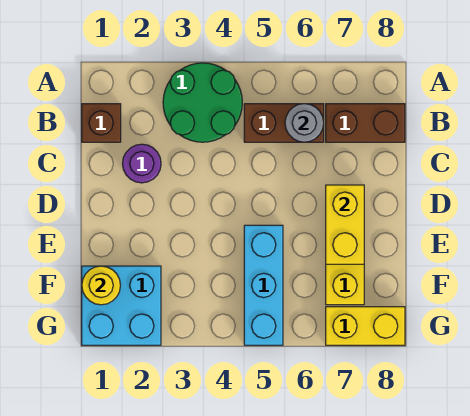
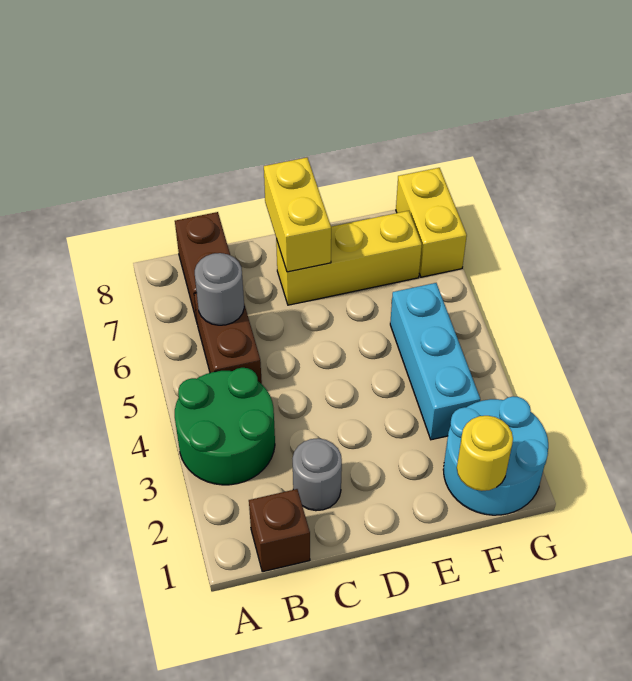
purple 1x1 round brick [123,144,161,183] -> grey 1x1 round brick [293,438,342,511]
yellow 1x2 brick [326,185,364,264] -> yellow 1x2 brick turned to [264,158,331,272]
cyan 1x3 brick [244,225,283,345] -> cyan 1x3 brick turned to [390,283,480,440]
cyan 2x2 brick [82,266,161,345] -> cyan 2x2 round brick [443,396,548,515]

